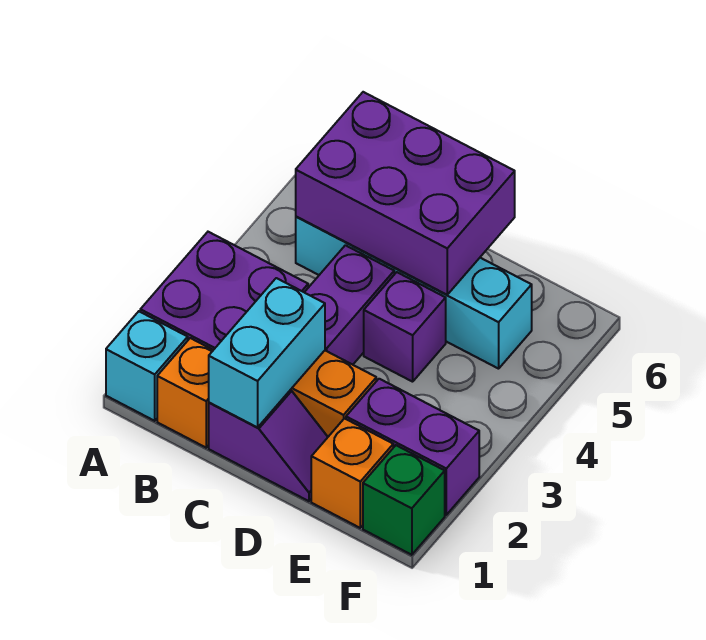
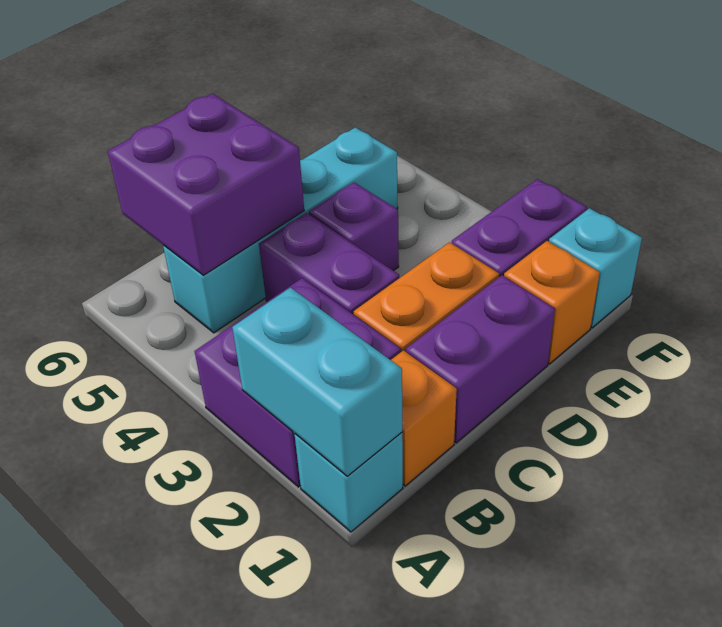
purple 2x3 brick [296,92,515,295] -> purple 2x2 brick [108,94,304,275]
purple 1x2 slope [209,390,328,501] -> purple 1x2 brick [406,275,555,443]
cyan 1x2 brick [209,278,325,427] -> cyan 1x2 brick moved to [232,287,402,476]
green 1x1 brick [363,445,445,555] -> cyan 1x1 brick [549,208,642,328]

